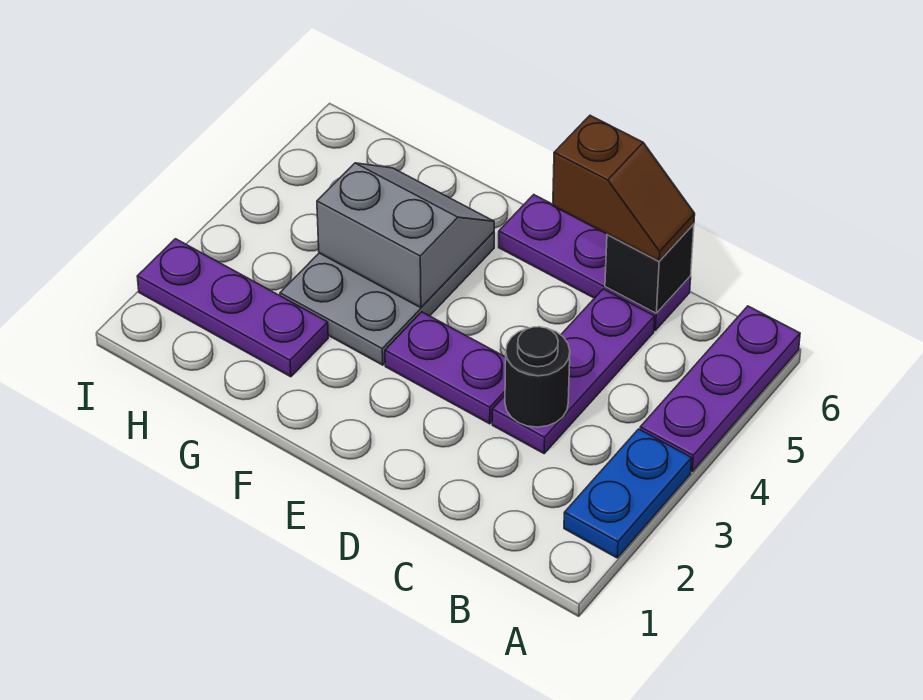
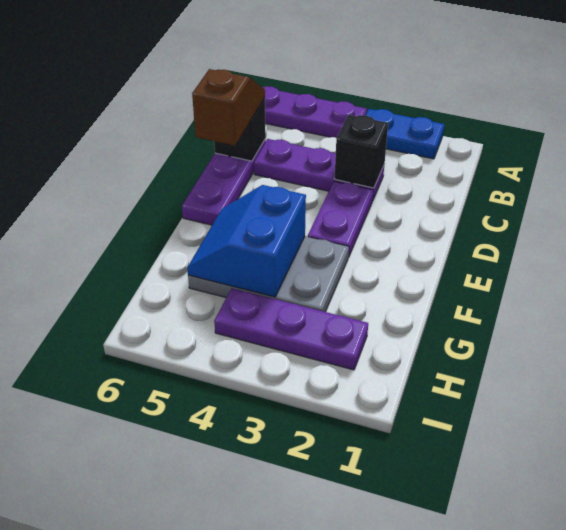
black 1x1 round brick [505,327,570,427] -> black 1x1 brick [334,115,388,188]
grey 2x2 slope [317,163,494,308] -> blue 2x2 slope [187,185,306,297]
purple 1x3 plate [137,239,328,377] -> purple 1x3 plate turned to [214,288,368,370]

